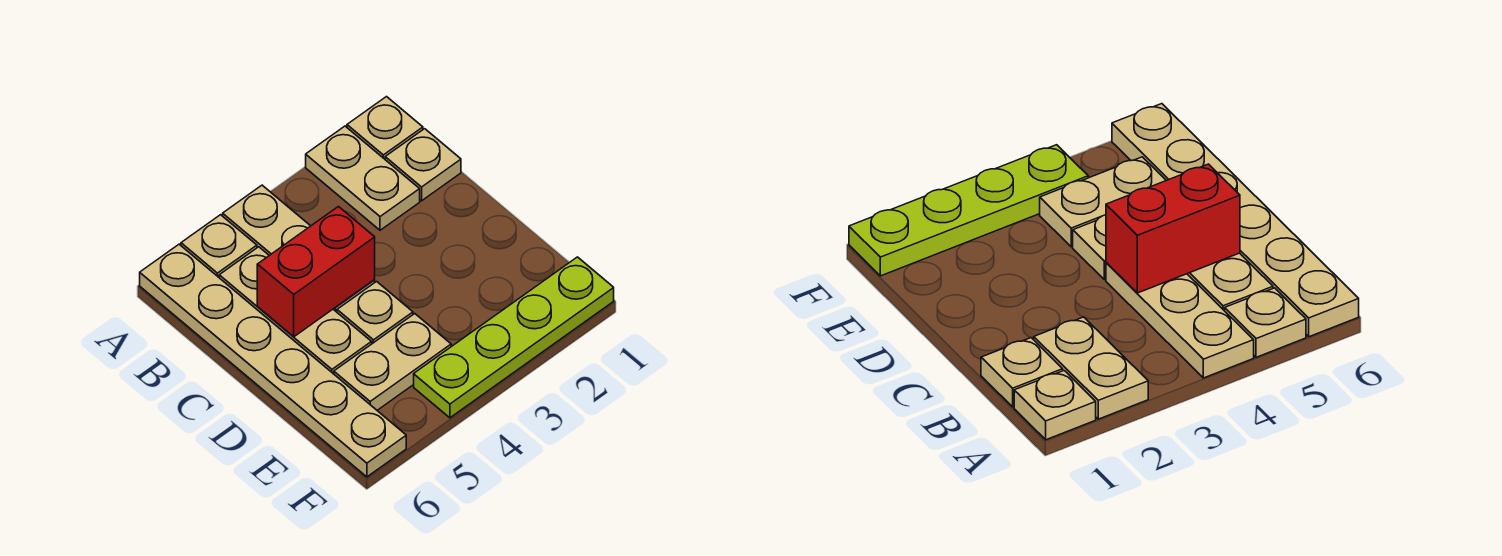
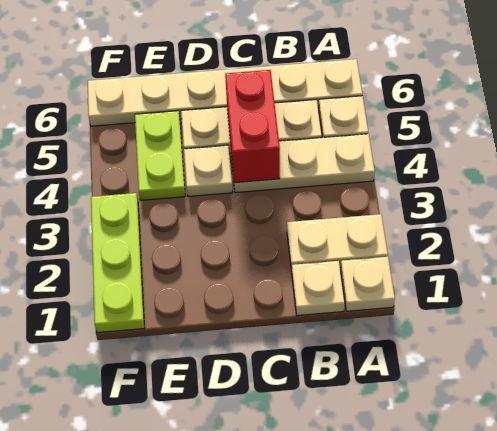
tan 1x2 plate [334,314,451,410] -> lime 1x2 plate [135,111,185,200]
lime 1x4 plate [414,257,614,418] -> lime 1x3 plate [91,193,144,333]

